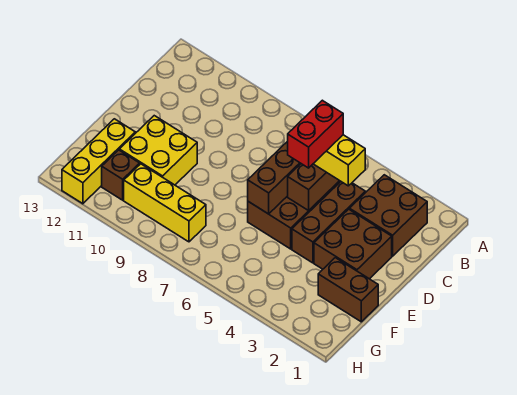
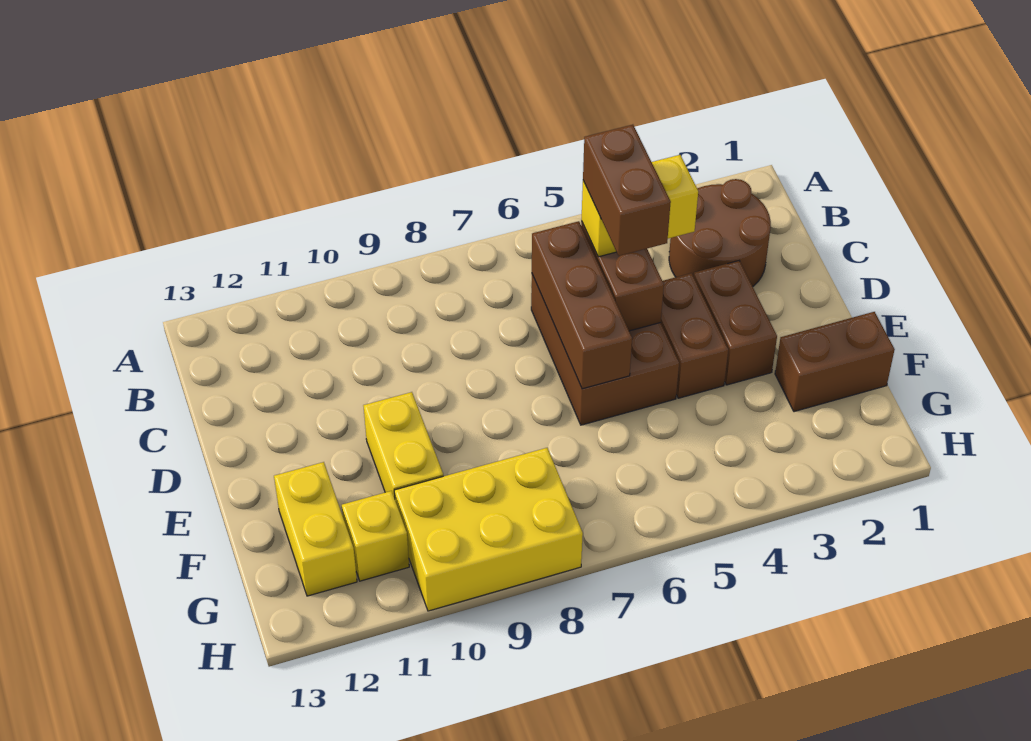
brown 2x2 brick [350,175,427,256] -> brown 2x2 round brick [669,179,771,287]
brown 1x3 brick [292,182,365,263] -> brown 1x2 brick [661,273,728,398]
red 1x2 brick [288,100,343,168] -> brown 1x2 brick [583,125,671,256]
brown 2x2 brick [314,209,392,279] -> brown 1x2 brick [694,261,777,385]
yellow 2x2 brick [119,116,197,185] -> yellow 1x2 brick [363,392,443,498]
yellow 1x3 brick [62,119,135,204] -> yellow 1x2 brick [274,462,357,596]
yellow 1x3 brick [124,164,206,242] -> yellow 2x3 brick [394,448,583,611]
brown 1x1 brick [102,150,140,200] -> yellow 1x1 brick [342,491,409,581]

